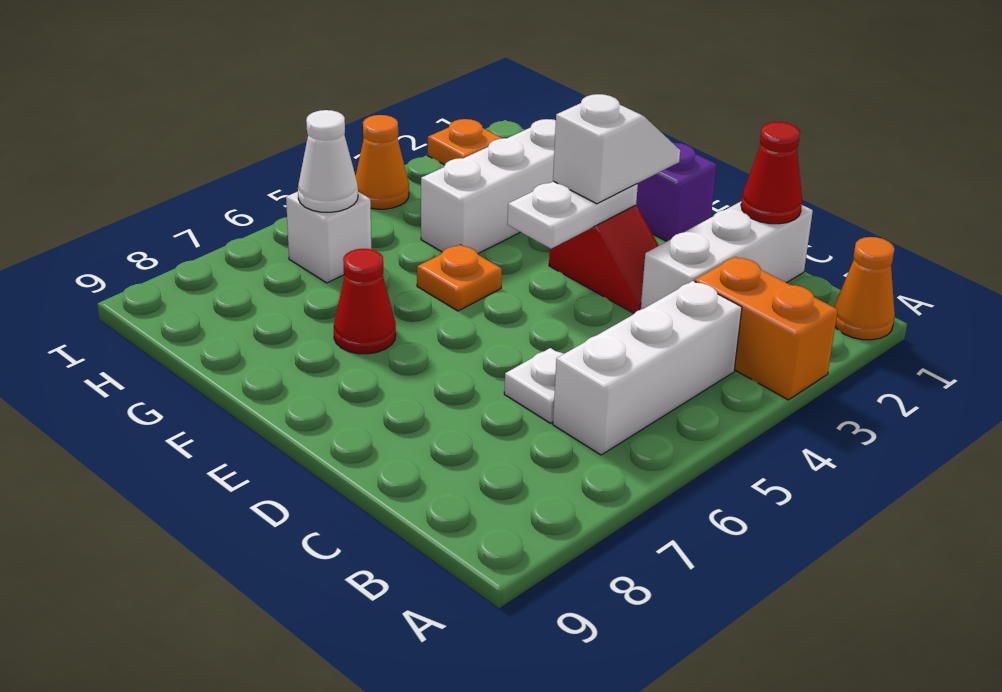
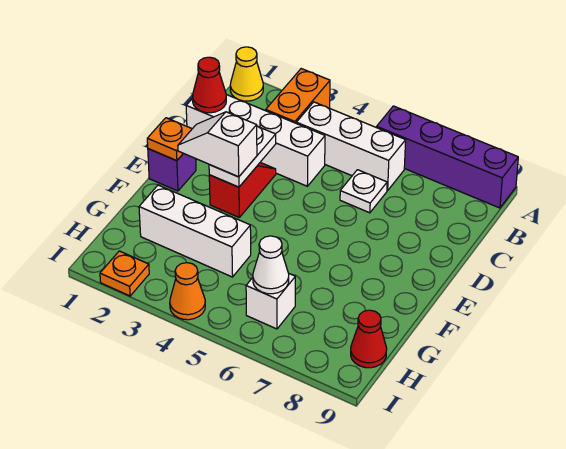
orange 1x1 cone [834,237,895,340] -> yellow 1x1 cone [230,47,263,101]
none -> purple 1x4 brick [377,106,518,208]
white 1x3 brick [641,201,813,309] -> white 1x4 brick [186,95,325,186]
white 1x2 plate [507,181,638,249] -> white 1x2 plate turned to [209,126,276,187]
orange 1x1 plate [417,245,502,311] -> orange 1x1 plate moved to [147,118,192,161]
red 1x1 cone [334,249,396,354] -> red 1x1 cone moved to [351,310,387,368]

